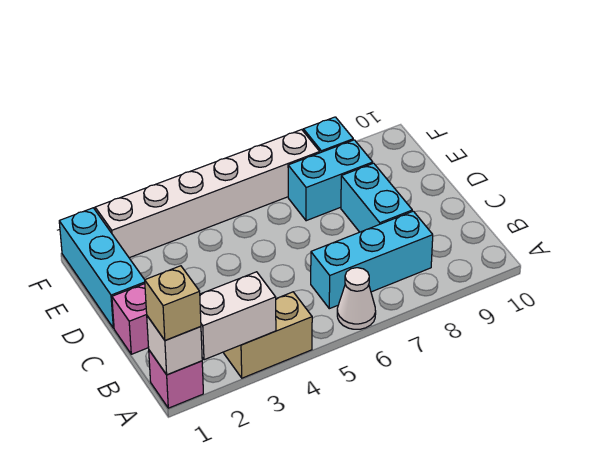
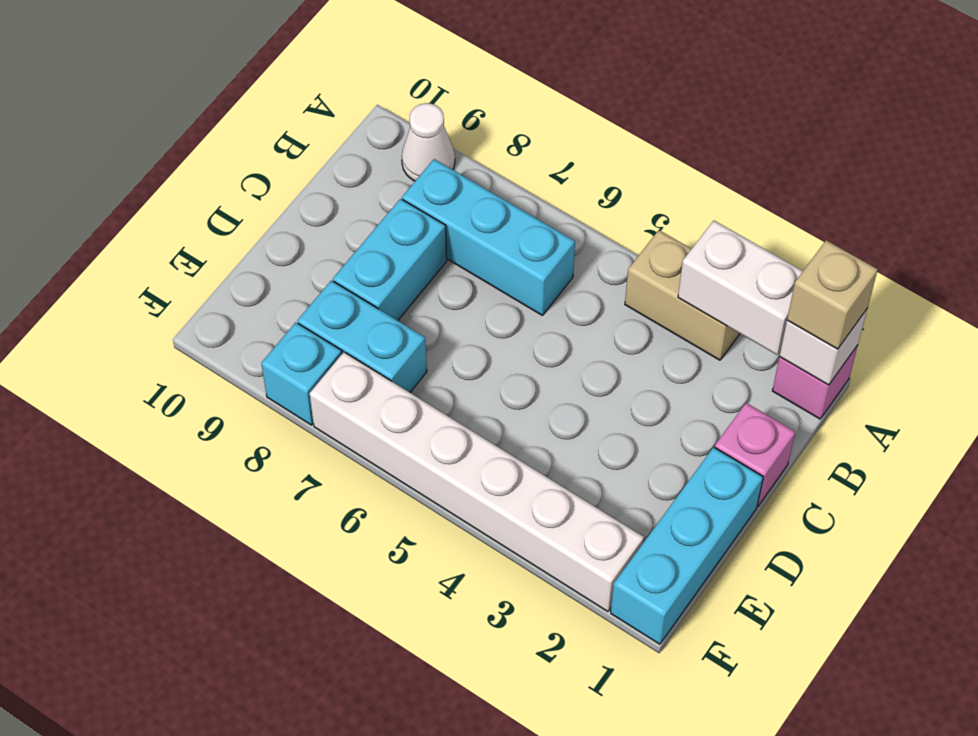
white 1x1 cone [337,268,376,329] -> white 1x1 cone moved to [402,103,455,181]

